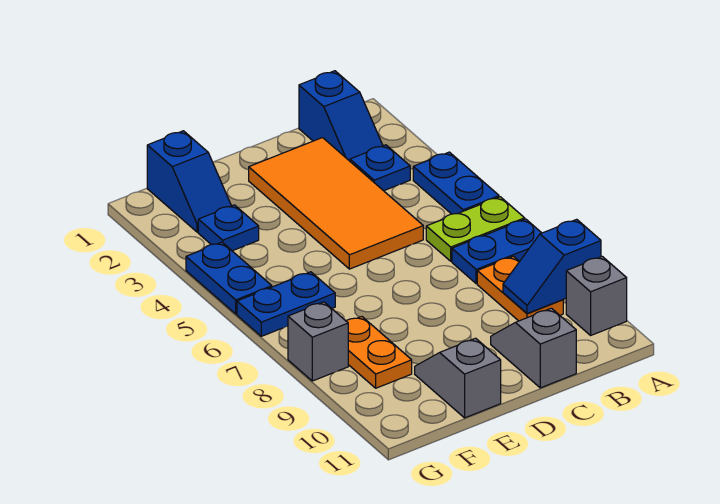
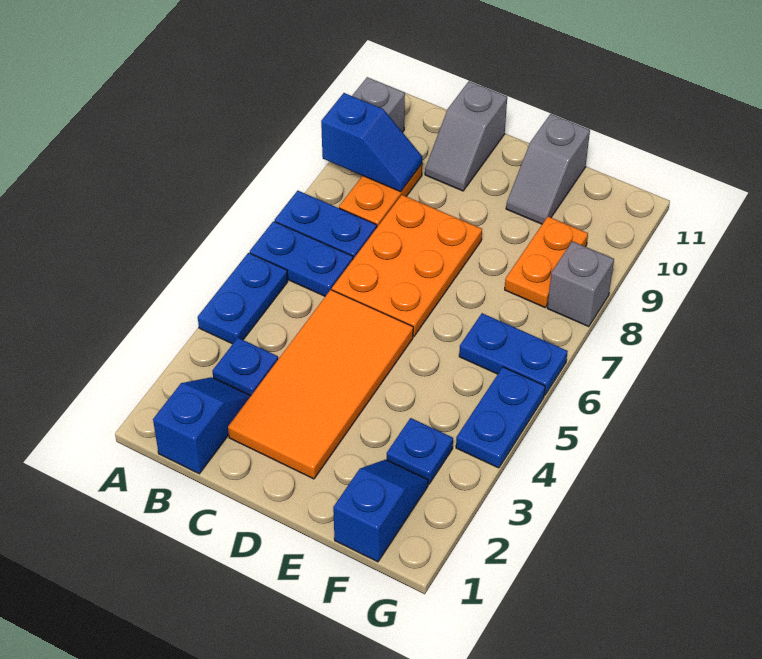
lime 1x2 plate [426,197,525,261] -> blue 1x2 plate [250,221,353,296]
none -> orange 2x3 plate [332,195,482,336]

